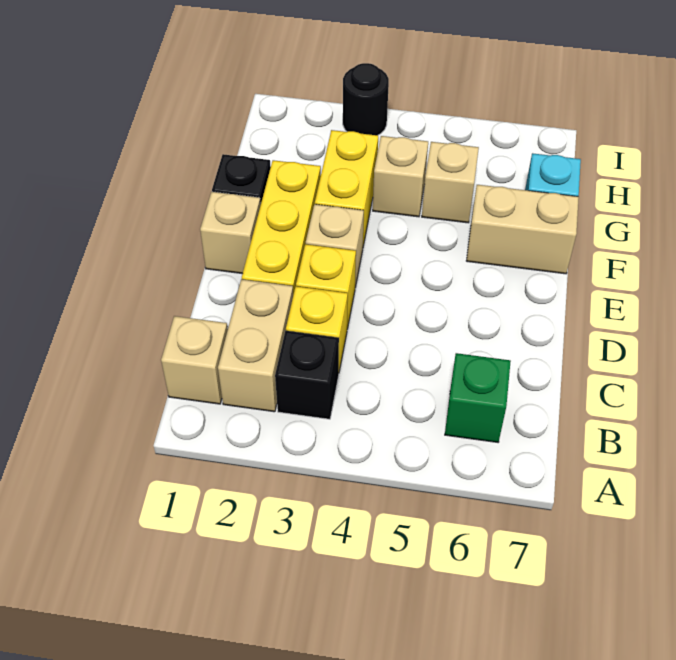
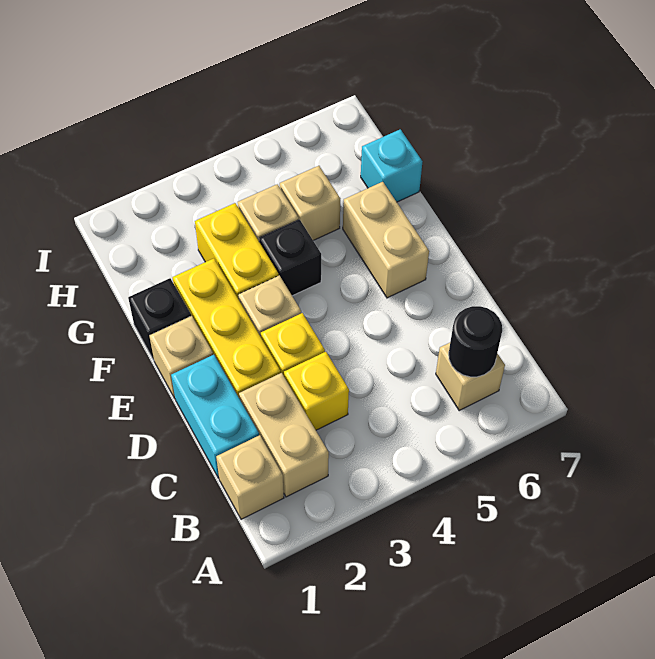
black 1x1 brick [275,331,339,419] -> black 1x1 brick moved to [259,220,321,296]
green 1x1 brick [445,353,511,442] -> tan 1x1 brick [436,343,505,410]
none -> cyan 1x2 brick [171,355,259,478]
tan 1x2 brick [466,185,579,274] -> tan 1x2 brick turned to [343,182,429,298]
black 1x1 round brick [343,63,389,135] -> black 1x1 round brick moved to [449,306,502,377]

